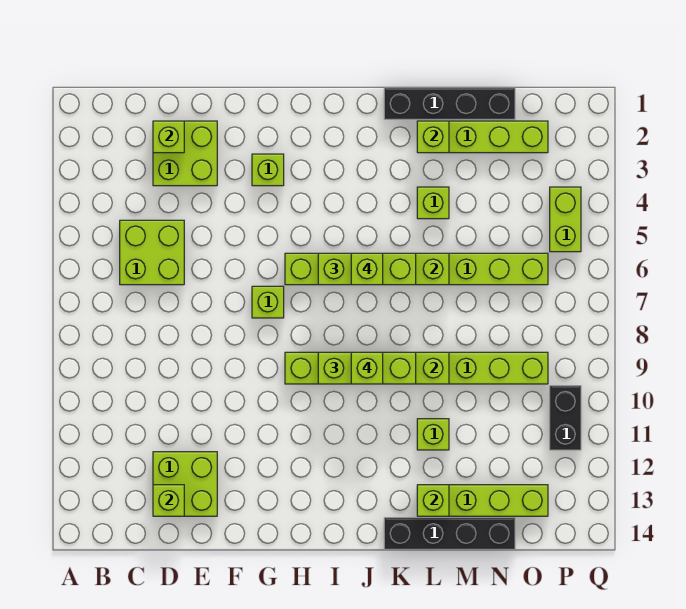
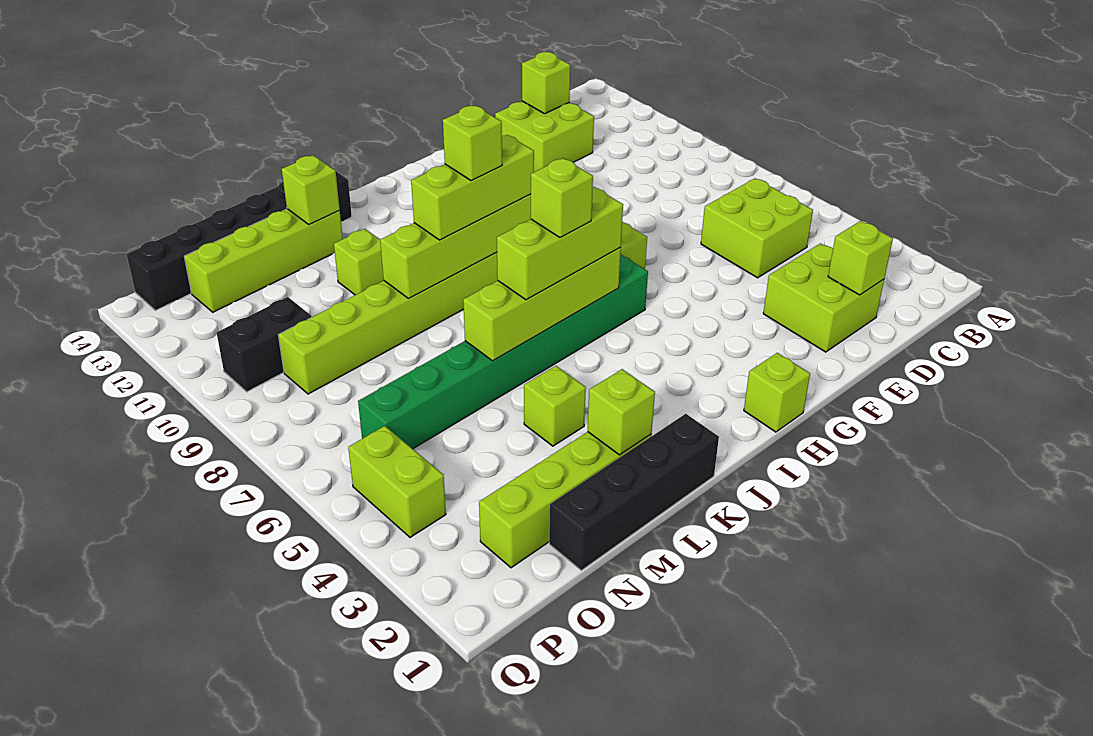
lime 1x1 brick [252,154,284,186] -> lime 1x1 brick moved to [744,353,810,432]
lime 1x8 brick [285,253,548,285] -> green 1x8 brick [358,254,648,449]
black 1x4 brick [384,518,515,549] -> black 1x6 brick [127,172,352,310]
black 1x2 brick [550,386,581,450] -> black 1x2 brick turned to [217,297,312,392]

